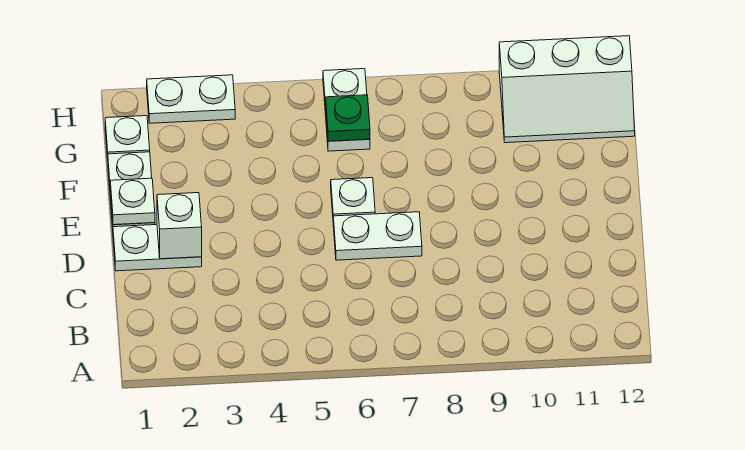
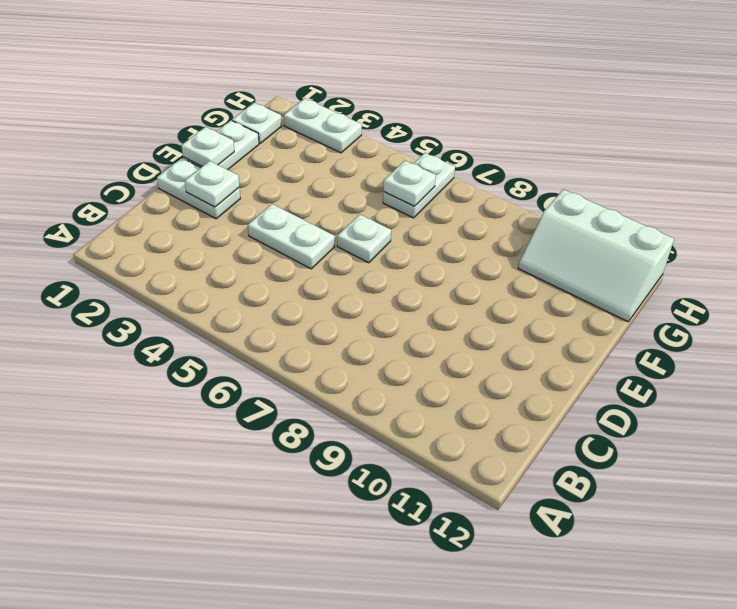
white 1x1 brick [157,193,202,259] -> white 1x1 plate [185,161,239,207]
white 1x2 plate [333,212,422,260] -> white 1x2 plate moved to [248,204,335,269]
green 1x1 plate [326,95,370,141] -> white 1x1 plate [383,161,436,206]

